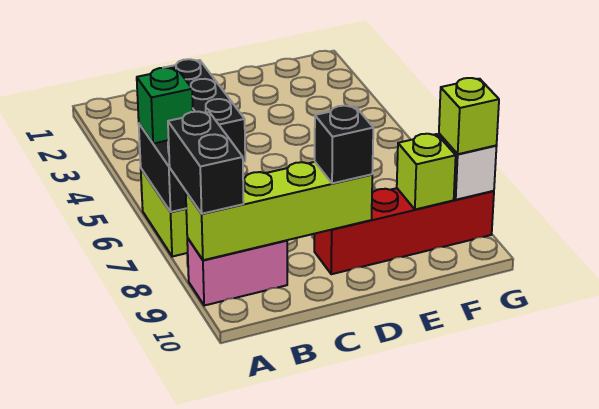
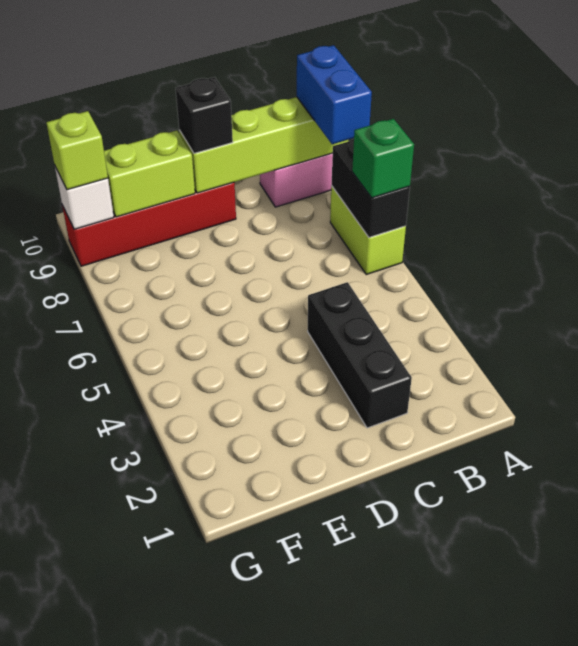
black 1x2 brick [168,112,244,214] -> blue 1x2 brick [297,45,372,144]
lime 1x1 brick [397,134,456,209] -> lime 1x2 brick [104,130,195,217]

